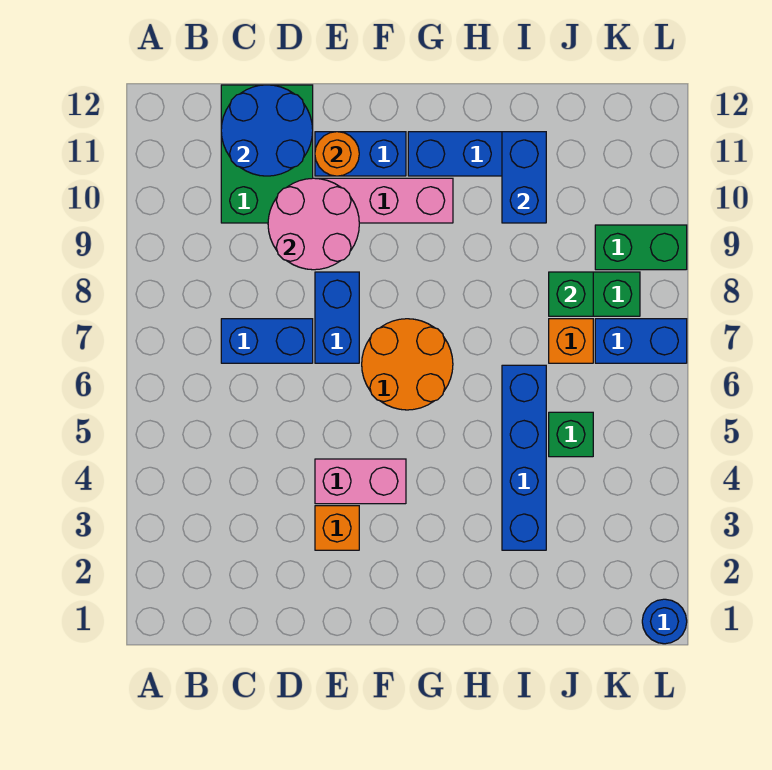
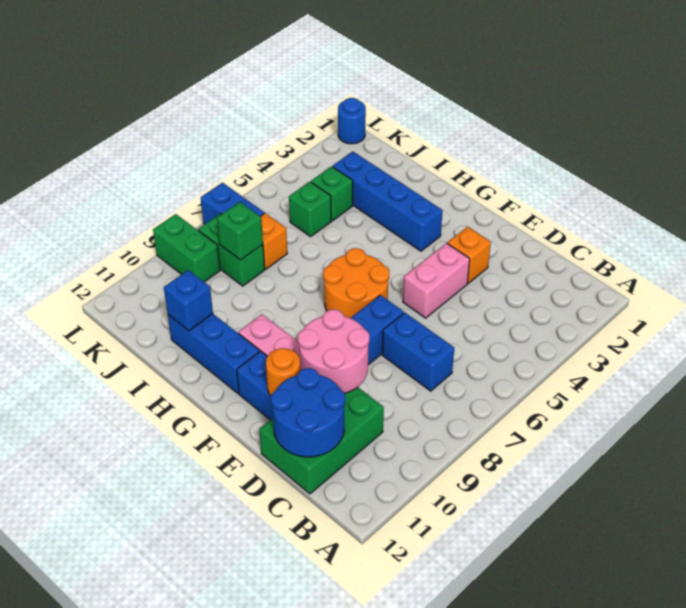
pink 1x2 brick [315,459,406,504] -> pink 1x2 brick turned to [403,243,470,318]
blue 1x4 brick [502,365,546,550] -> blue 1x4 brick turned to [333,152,443,251]
blue 1x2 brick [502,132,546,223] -> blue 1x1 brick [164,270,213,331]
none -> green 1x1 brick [311,166,353,221]

